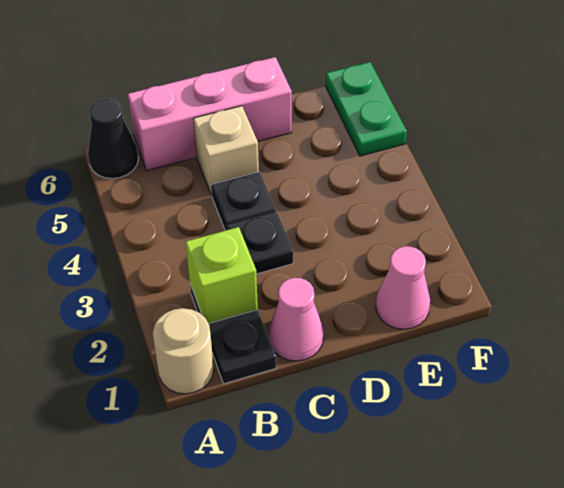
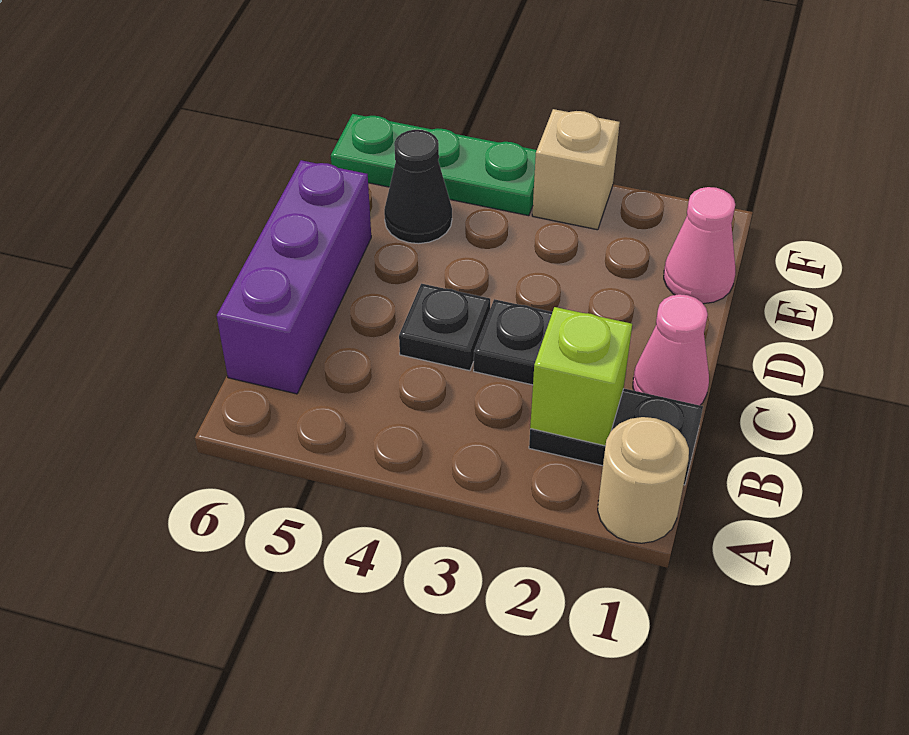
black 1x1 cone [88,99,138,179] -> black 1x1 cone moved to [384,130,452,244]
pink 1x3 brick [128,57,292,170] -> purple 1x3 brick [217,160,371,394]
tan 1x1 brick [193,106,259,195] -> tan 1x1 brick moved to [532,109,620,230]
green 1x2 plate [326,62,407,156] -> green 1x3 plate [331,114,537,216]

